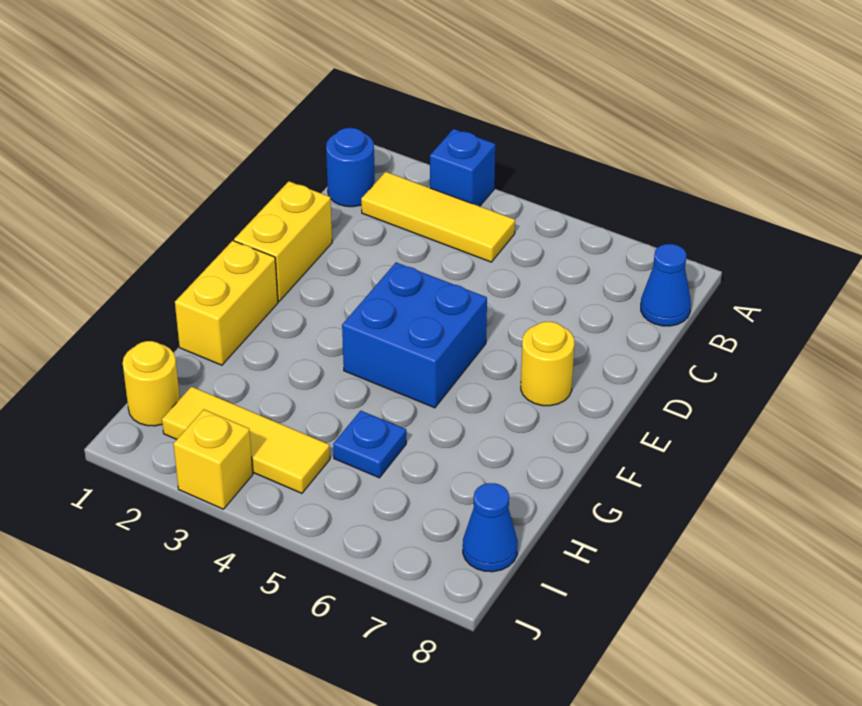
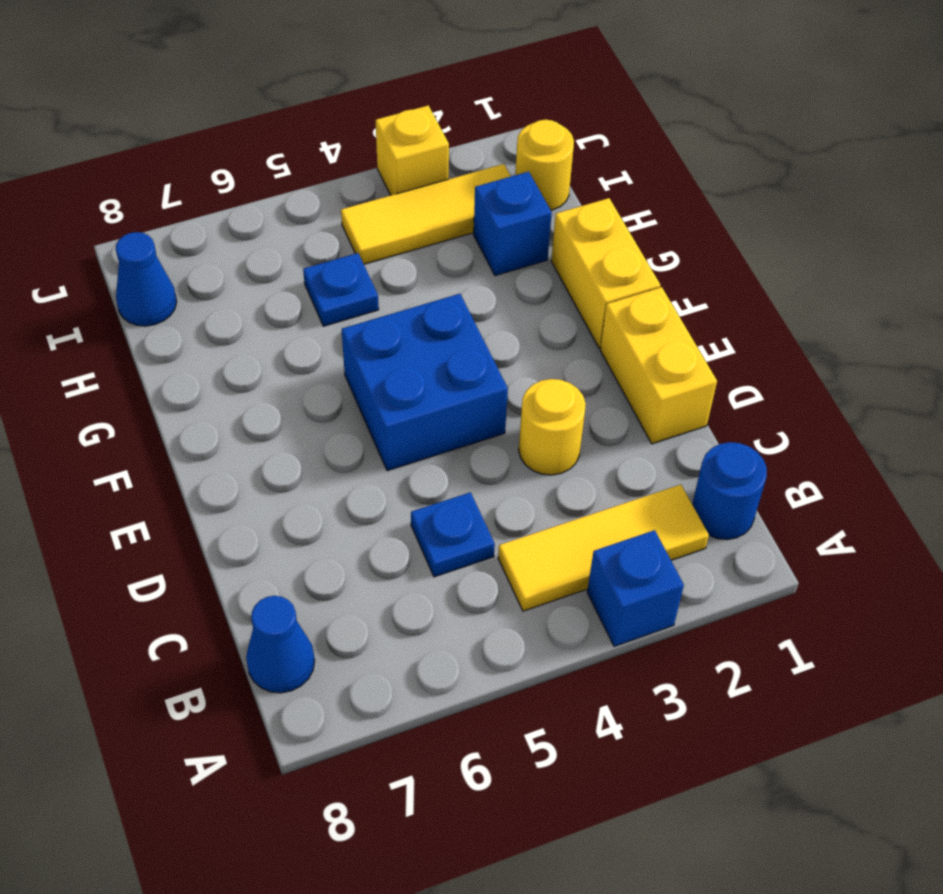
none -> blue 1x1 plate [411,492,495,577]
yellow 1x1 round brick [521,322,574,406] -> yellow 1x1 round brick moved to [519,379,586,475]
none -> blue 1x1 brick [474,172,552,276]

